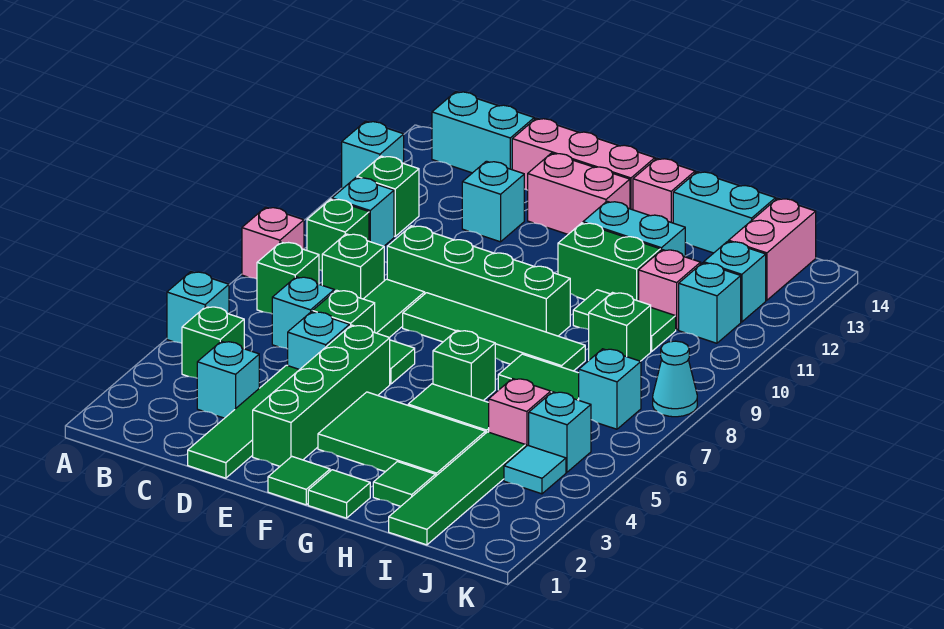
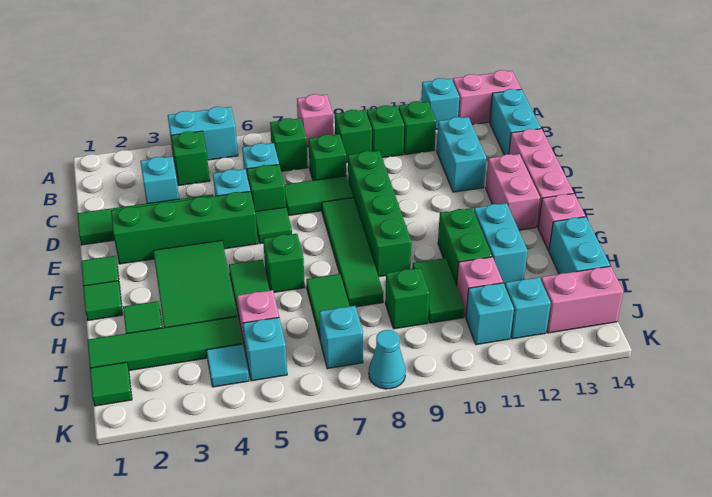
cyan 1x1 brick [167,272,229,343] -> cyan 1x2 brick [168,107,238,160]
none -> pink 1x2 brick [453,70,521,125]
cyan 1x1 brick [332,178,394,246] -> green 1x1 brick [367,106,404,158]
cyan 1x1 brick [462,161,524,242] -> cyan 1x2 brick [437,117,486,192]
none -> green 1x1 tile [90,362,132,406]

